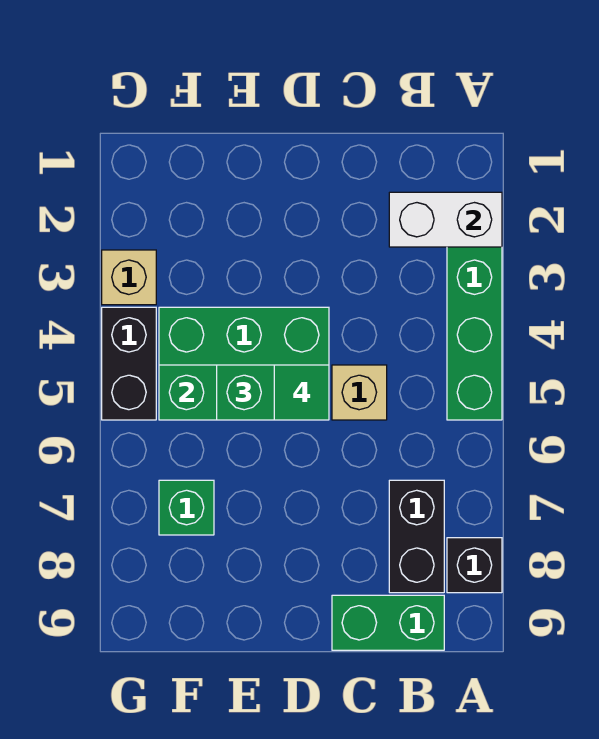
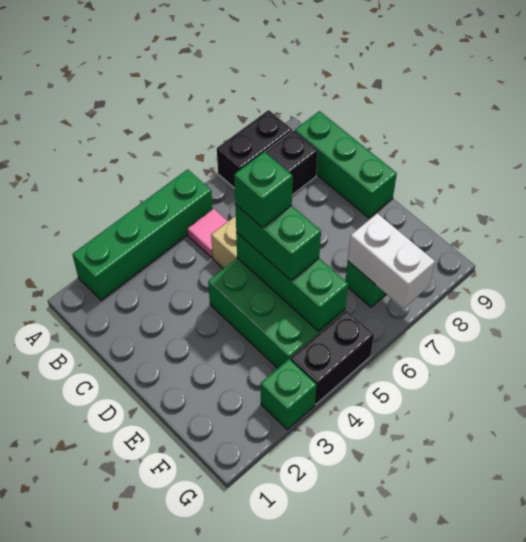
white 1x2 brick [389,192,502,247] -> white 1x2 brick moved to [348,213,435,308]
black 1x1 brick [447,538,502,593] -> black 1x2 brick [217,110,292,188]
none -> pink 1x1 tile [187,209,228,257]
green 1x2 brick [332,595,444,650] -> green 1x3 brick [295,111,397,218]
green 1x1 tile [274,365,329,420] -> green 1x1 brick [234,152,293,228]
tan 1x1 brick [102,250,156,305] -> green 1x1 brick [261,359,317,430]

